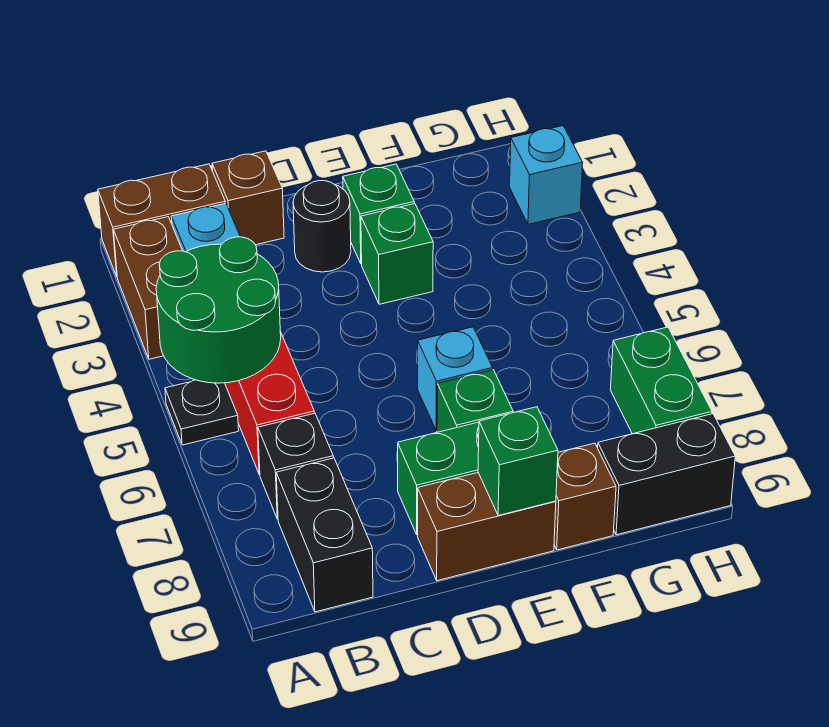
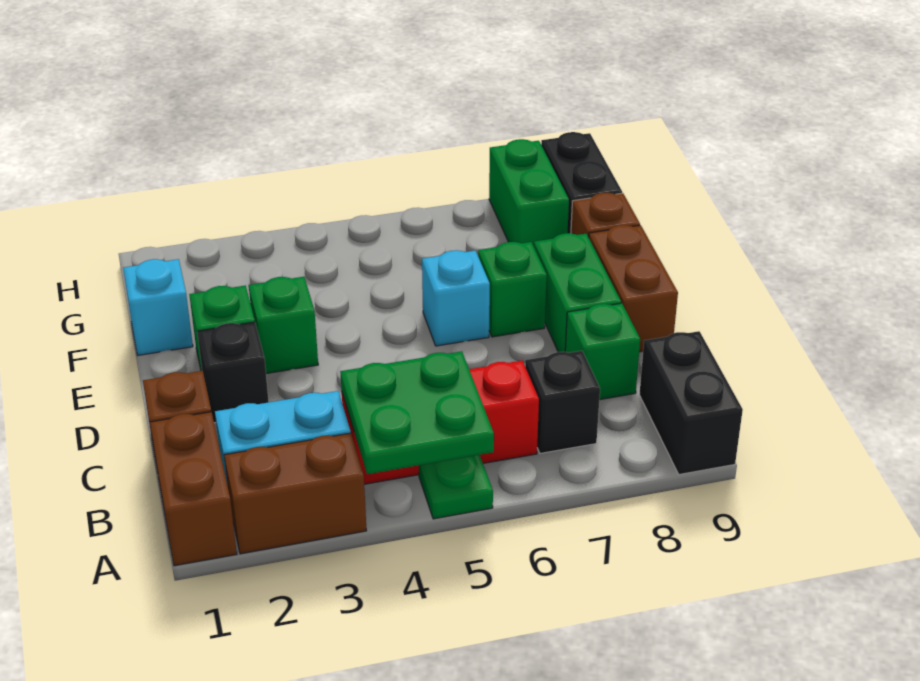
green 2x2 round brick [156,237,281,383] -> green 2x2 plate [340,351,494,474]
black 1x1 plate [165,380,239,445] -> green 1x1 plate [419,455,493,519]
black 1x2 brick [276,458,373,612] -> black 1x2 brick turned to [639,331,743,474]
black 1x1 round brick [293,181,351,272] -> black 1x1 brick [197,322,269,423]
green 1x1 brick [478,407,558,516] -> green 1x1 brick moved to [565,303,640,400]
cyan 1x1 brick [510,126,583,224] -> cyan 1x1 brick moved to [123,259,193,355]
green 1x2 brick [611,327,712,434] -> green 1x2 brick turned to [489,139,569,246]

